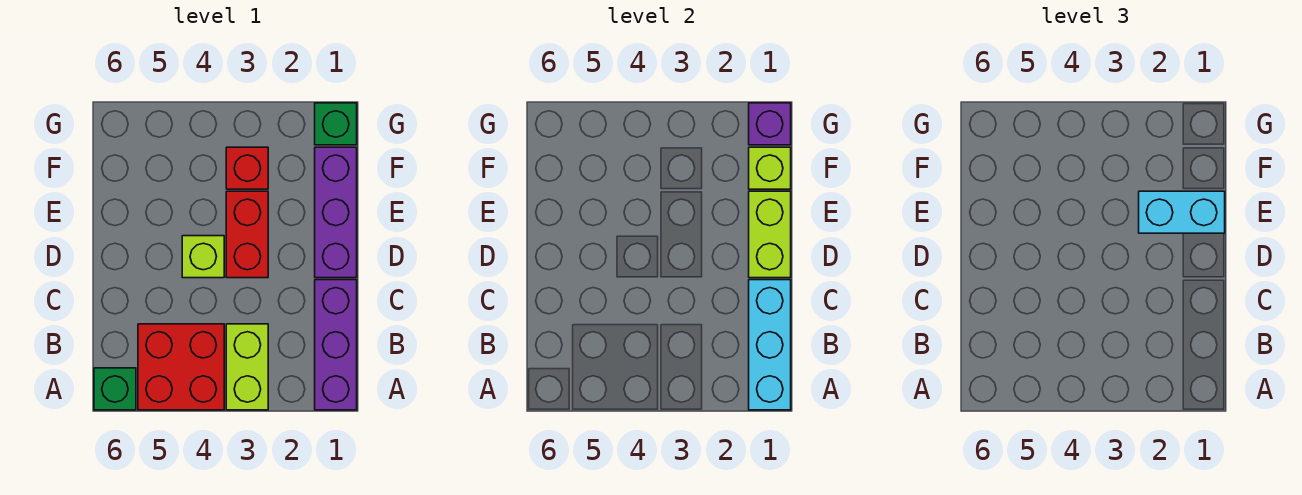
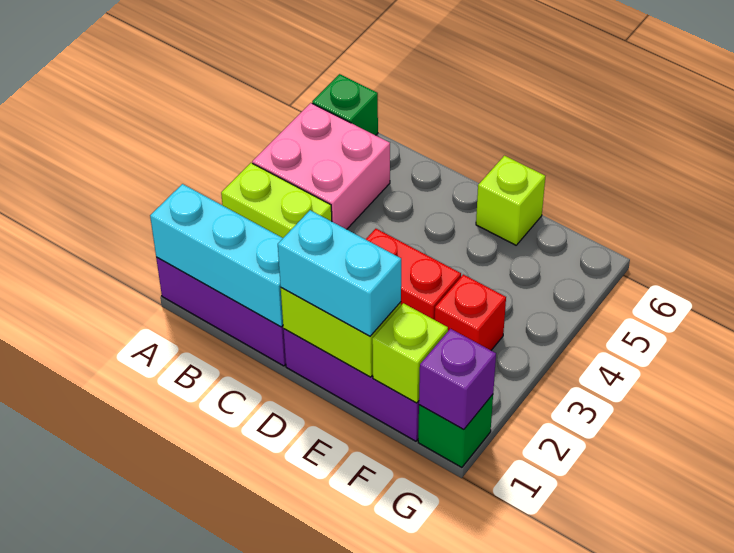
red 2x2 brick [138,324,224,410] -> pink 2x2 brick [252,103,390,229]
lime 1x1 brick [182,236,224,278] -> lime 1x1 brick moved to [476,156,545,245]
cyan 1x2 brick [1139,191,1225,233] -> cyan 1x2 brick turned to [278,210,401,336]

